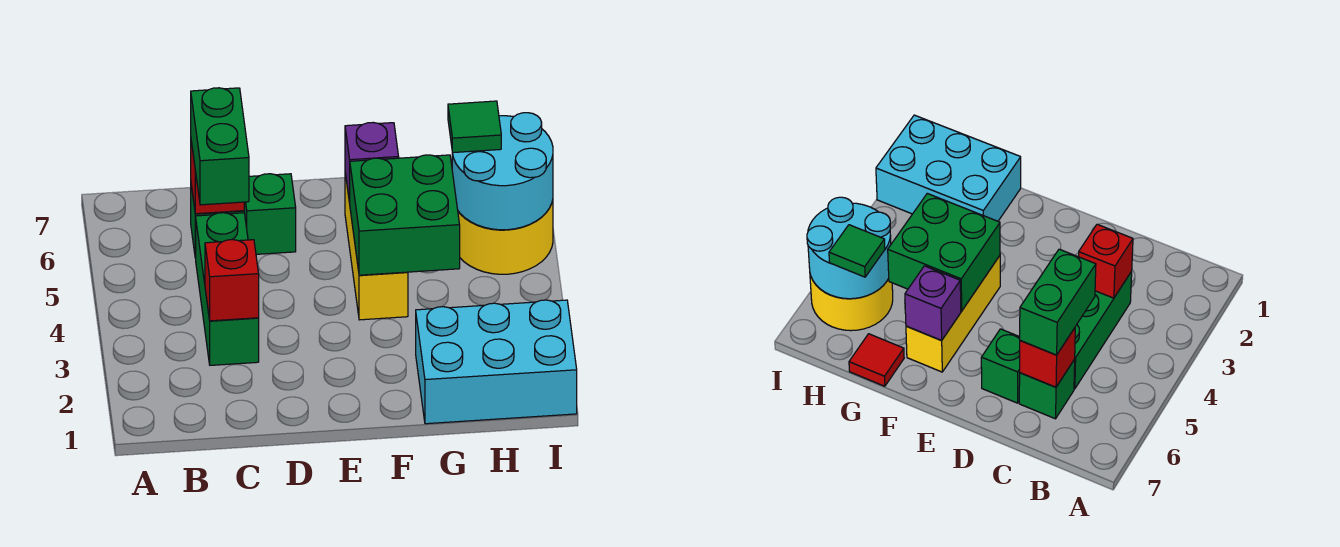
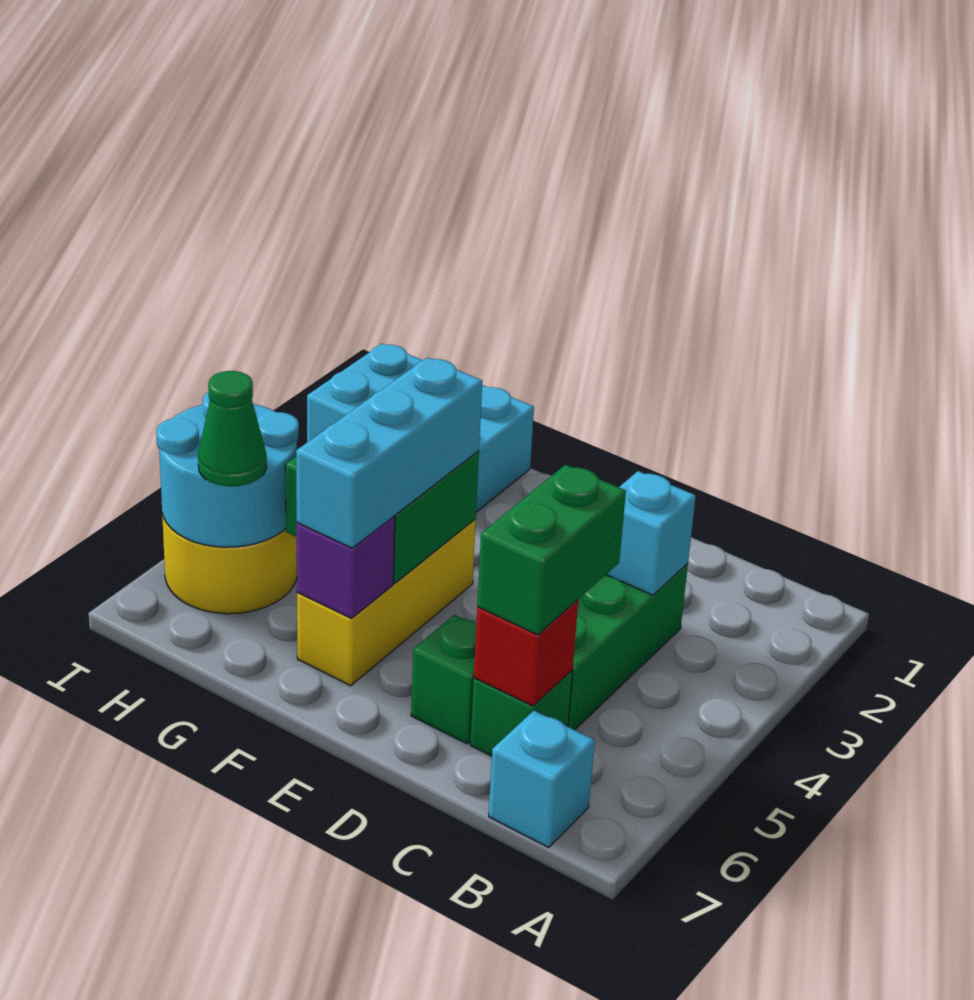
none -> cyan 1x1 brick [489,711,595,848]
red 1x1 brick [205,240,259,321] -> cyan 1x1 brick [606,471,696,595]
none -> cyan 1x3 brick [296,358,482,548]
red 1x1 tile [849,334,904,386] -> none
green 1x1 tile [448,101,501,153] -> green 1x1 cone [198,371,267,486]

